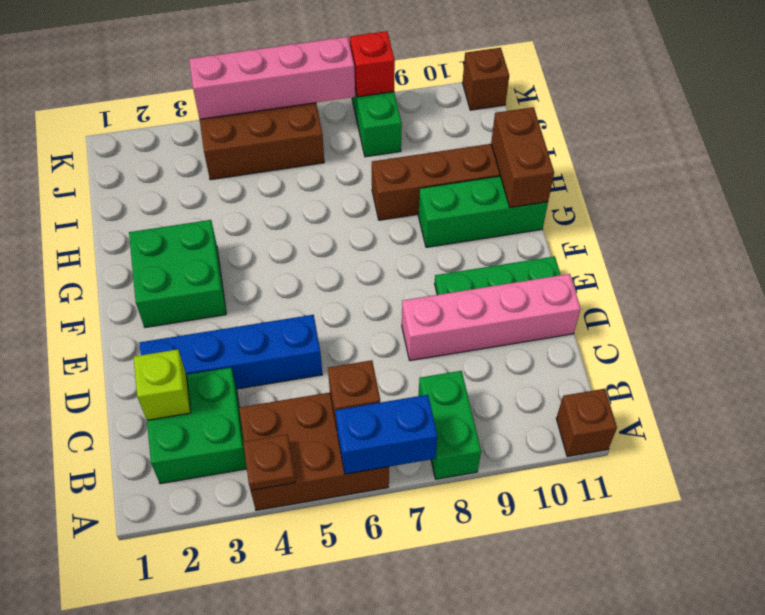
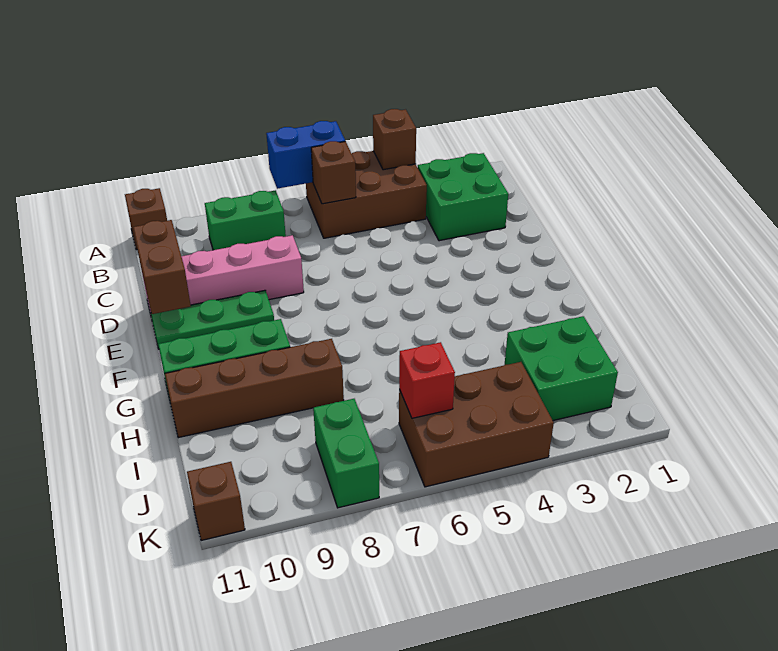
brown 1x1 plate [243,434,295,490] -> brown 1x1 brick [373,109,416,170]
green 1x2 brick [418,371,481,479] -> green 1x2 brick turned to [205,190,286,250]
lime 1x1 brick [134,349,191,420] -> none
blue 1x4 brick [140,315,323,389] -> none
green 2x2 brick [129,220,226,327] -> green 2x2 brick moved to [505,316,618,421]
brown 1x2 brick [491,107,554,208] -> brown 1x2 brick moved to [133,220,191,314]
pink 1x4 brick [189,37,355,119] -> none
red 1x1 brick [350,31,395,97] -> red 1x1 brick moved to [399,342,455,418]

